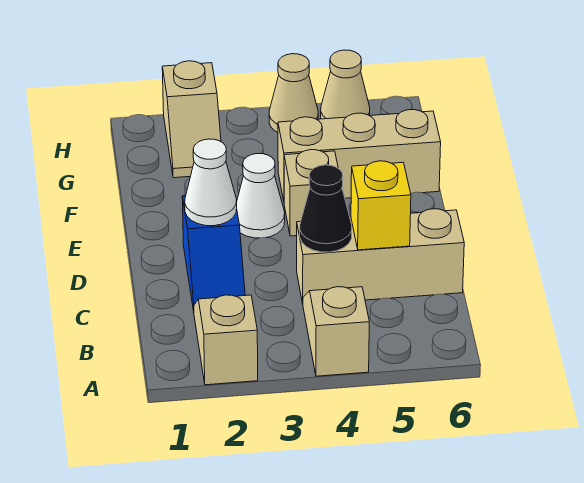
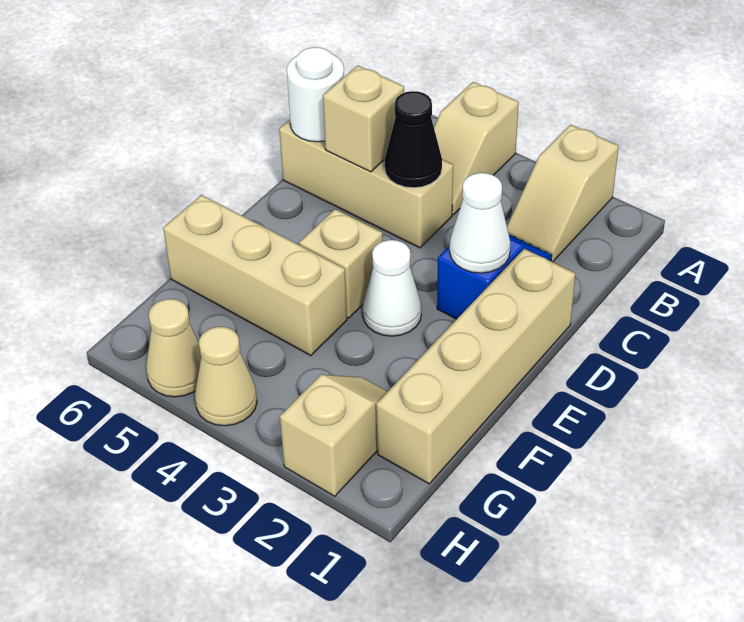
yellow 1x1 brick [351,161,411,250] -> tan 1x1 brick [323,65,404,172]
none -> white 1x1 round brick [287,47,344,142]
none -> tan 1x4 brick [376,249,575,484]

